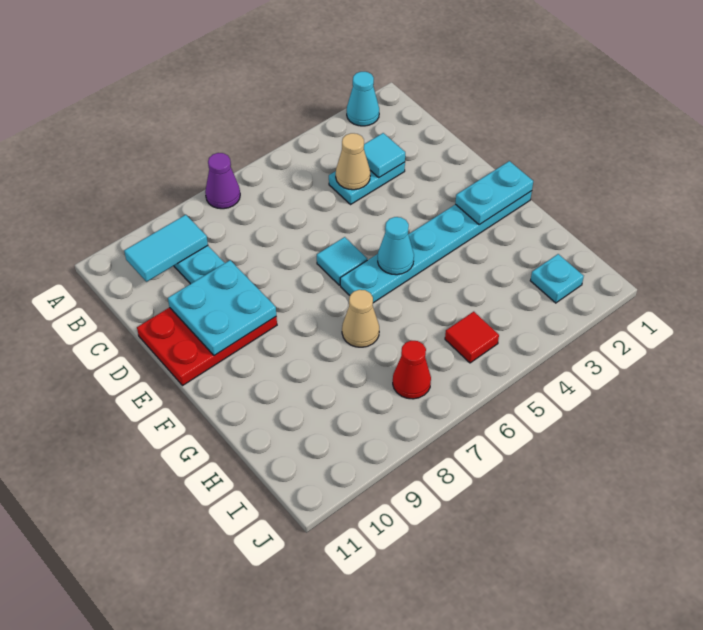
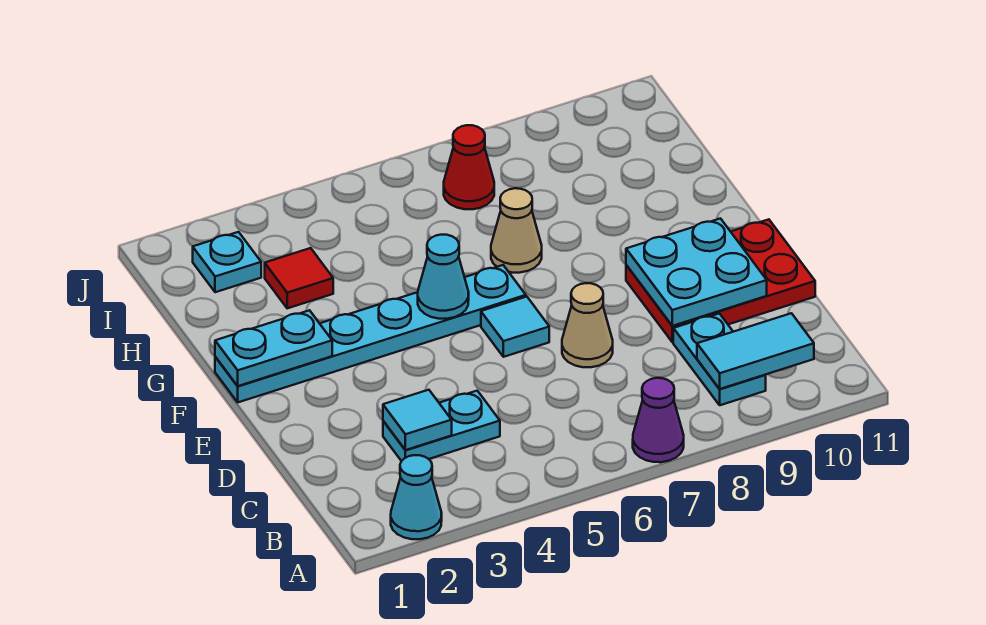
tan 1x1 cone [336,133,370,190] -> tan 1x1 cone moved to [562,283,613,367]
red 1x1 tile [445,312,499,363] -> red 1x1 tile moved to [265,248,333,308]

